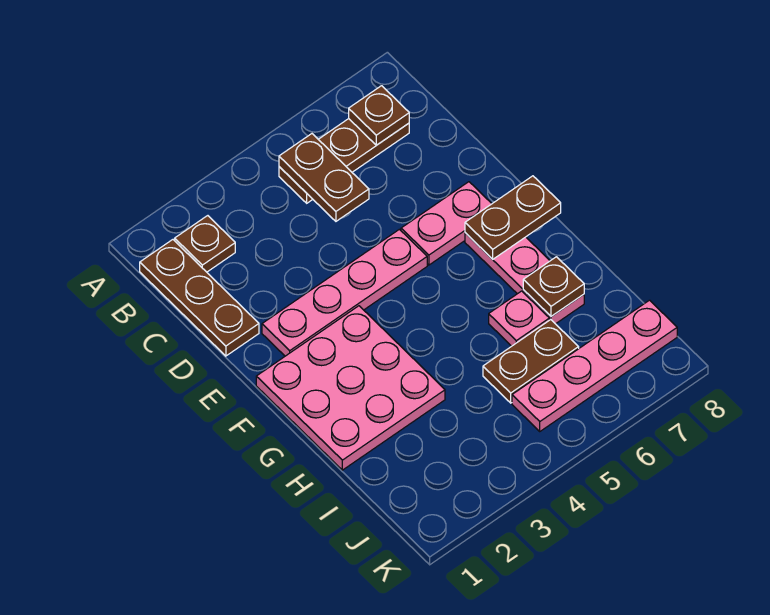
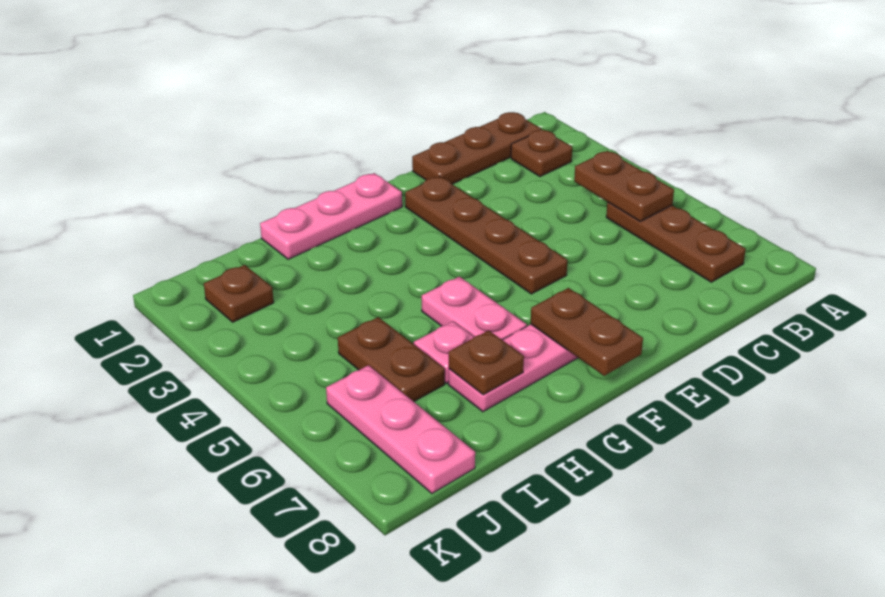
brown 1x2 plate [279,134,369,221] -> brown 1x2 plate turned to [574,151,674,221]
brown 1x1 plate [349,86,409,145] -> brown 1x1 plate moved to [204,265,274,322]
pink 1x4 plate [262,229,427,356] -> brown 1x4 plate [405,176,568,294]
pink 1x2 plate [401,182,492,265] -> pink 1x2 plate moved to [422,277,527,340]
pink 3x3 plate [256,306,445,470] -> pink 1x3 plate [260,173,402,259]
pink 1x4 plate [512,300,677,431] -> pink 1x3 plate [326,365,475,493]

